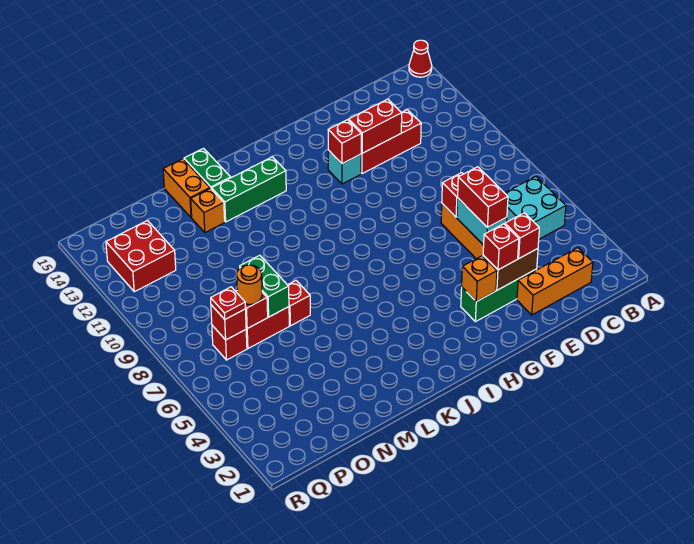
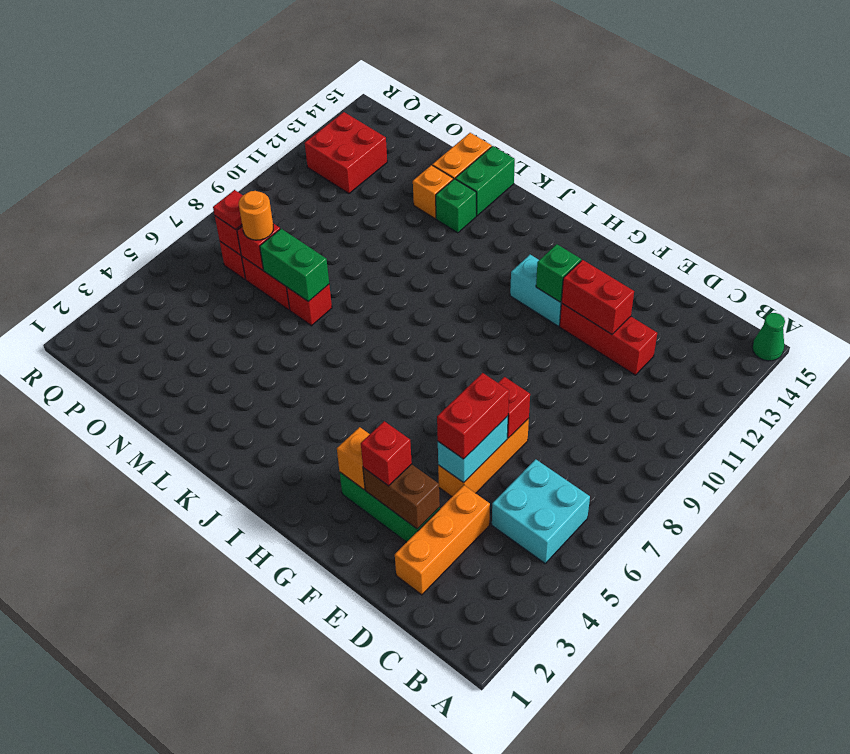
red 1x1 cone [409,40,432,77] -> green 1x1 cone [752,313,785,361]
orange 1x3 brick [517,248,593,315] -> orange 1x3 brick turned to [395,485,490,595]
red 1x1 brick [505,213,539,259] -> none
cyan 1x1 brick [328,150,361,184] -> cyan 1x2 brick [510,255,562,326]
red 1x1 brick [328,120,361,164] -> green 1x1 brick [536,244,581,302]
green 1x3 brick [212,157,286,222] -> green 1x1 brick [436,179,476,233]
green 1x2 brick [240,255,289,317] -> green 1x2 brick turned to [260,229,329,302]

